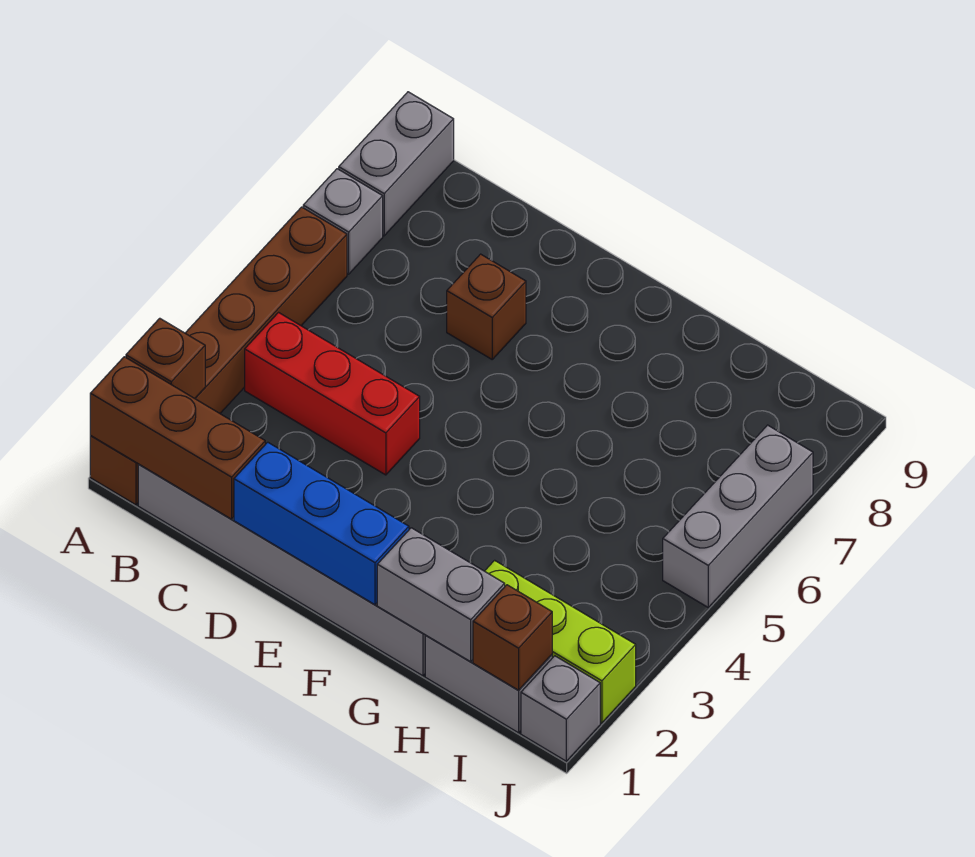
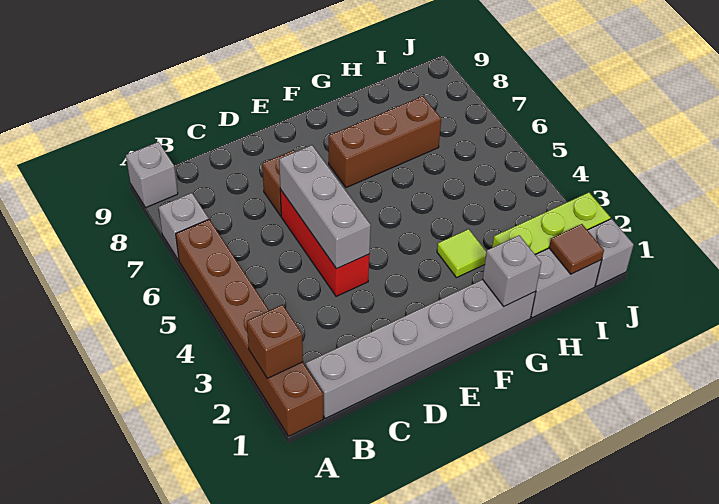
brown 1x3 brick [90,357,265,519] -> brown 1x3 brick moved to [329,96,441,188]
grey 1x2 brick [339,92,454,236] -> grey 1x1 brick [126,142,178,208]
red 1x3 brick [245,313,420,475] -> red 1x3 brick turned to [280,189,369,296]
blue 1x3 brick [234,442,409,605] -> none
grey 1x2 brick [377,528,505,662] -> grey 1x1 brick [483,235,541,306]
none -> lime 1x1 tile [437,229,486,278]
brown 1x1 brick [473,585,552,690] -> brown 1x1 tile [549,224,604,274]
grey 1x3 brick [663,425,813,607] -> grey 1x3 brick moved to [279,145,371,269]

